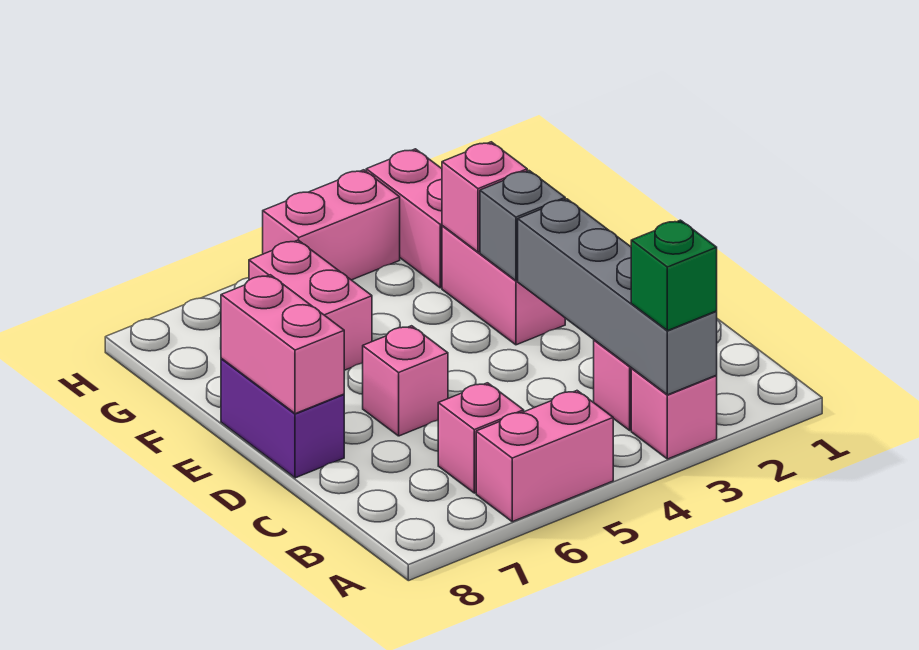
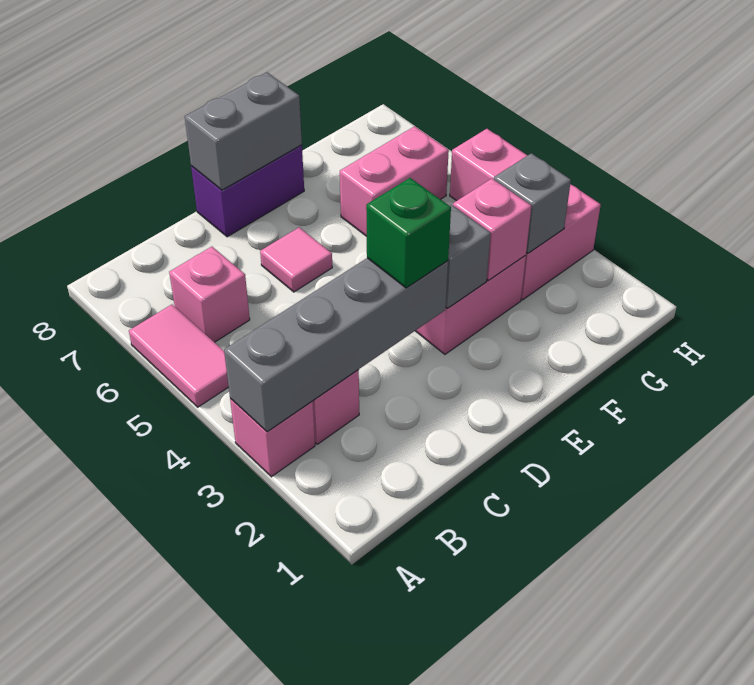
green 1x1 brick [631,220,717,331] -> green 1x1 brick moved to [366,178,451,288]
pink 1x2 brick [476,391,613,522] -> pink 1x2 tile [129,305,229,407]
pink 1x1 brick [363,326,448,436] -> pink 1x1 tile [260,227,332,292]
pink 1x2 brick [221,275,344,414] -> grey 1x2 brick [185,72,302,190]
none -> grey 1x1 brick [494,153,571,253]

